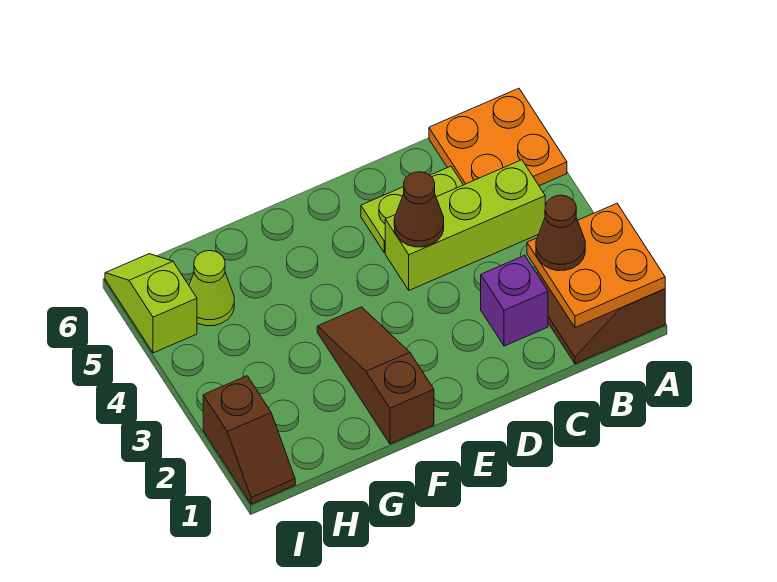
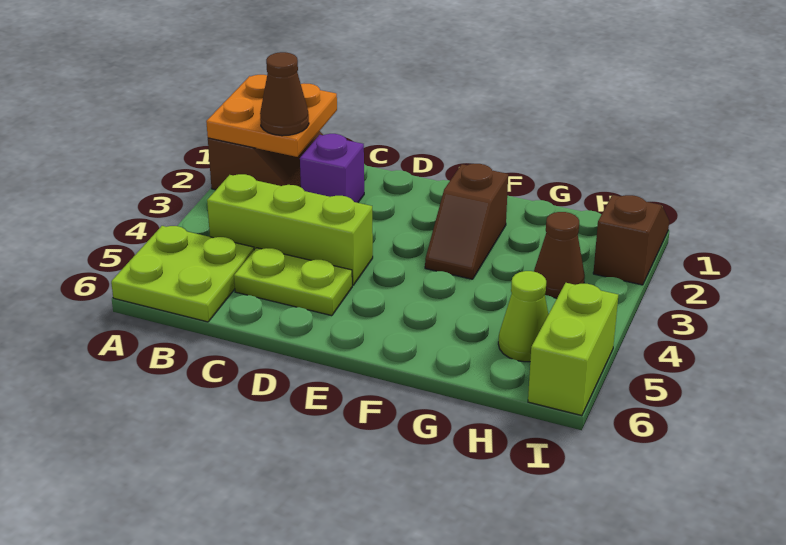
orange 2x2 plate [429,88,567,186] -> lime 2x2 plate [111,226,254,322]
brown 1x1 cone [394,172,444,247] -> brown 1x1 cone moved to [534,212,585,298]
brown 1x3 slope [317,307,434,444] -> brown 1x2 slope [425,164,508,279]
lime 1x2 slope [105,254,197,353] -> lime 1x2 brick [528,283,618,416]

